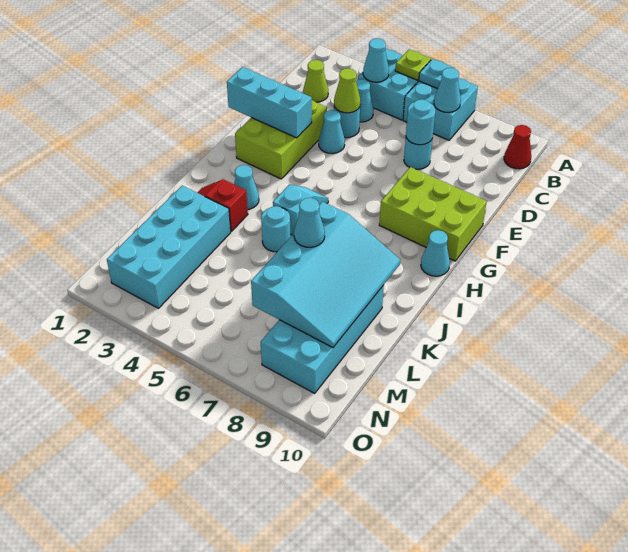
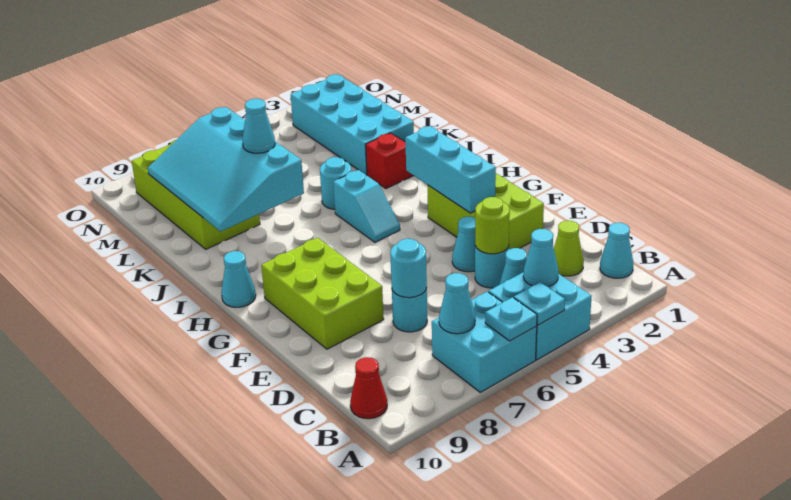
lime 1x1 plate [395,49,431,80] -> cyan 1x1 plate [514,282,565,325]
lime 1x1 cone [334,68,360,113] -> lime 1x1 round brick [475,197,510,254]
cyan 1x3 brick [227,67,312,138] -> cyan 1x3 brick turned to [405,126,496,213]
lime 2x3 brick [379,167,487,261] -> lime 2x3 brick turned to [261,238,384,349]
cyan 1x1 cone [234,165,259,209] -> cyan 1x1 cone moved to [600,223,633,278]
cyan 2x4 brick [261,285,384,393] -> lime 2x4 brick [132,140,260,249]

